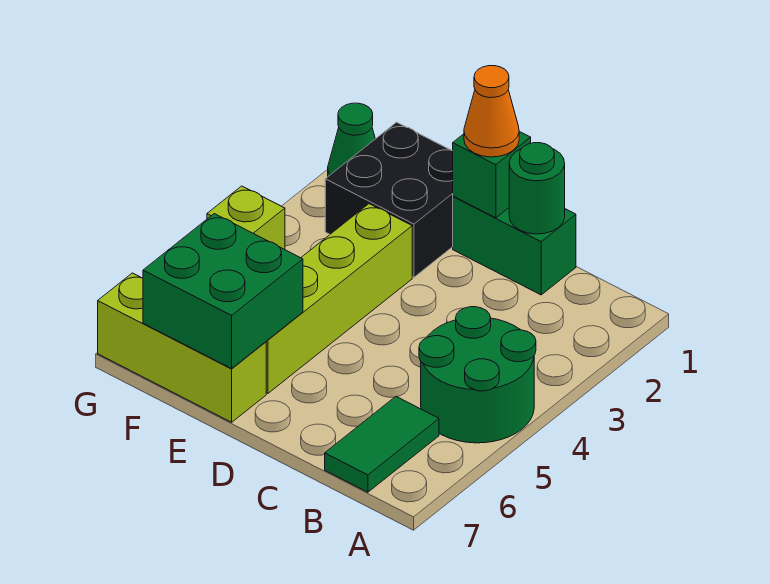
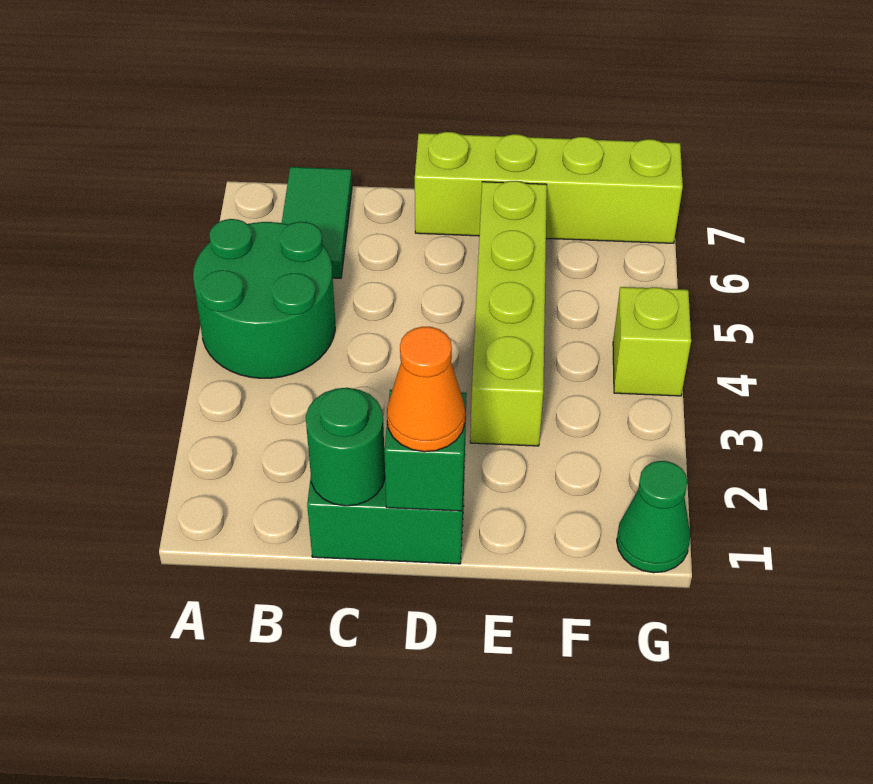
black 2x2 brick [325,122,453,277] -> none
green 2x2 brick [143,214,303,369] -> none
lime 1x3 brick [98,273,266,422] -> lime 1x4 brick [415,132,683,243]

